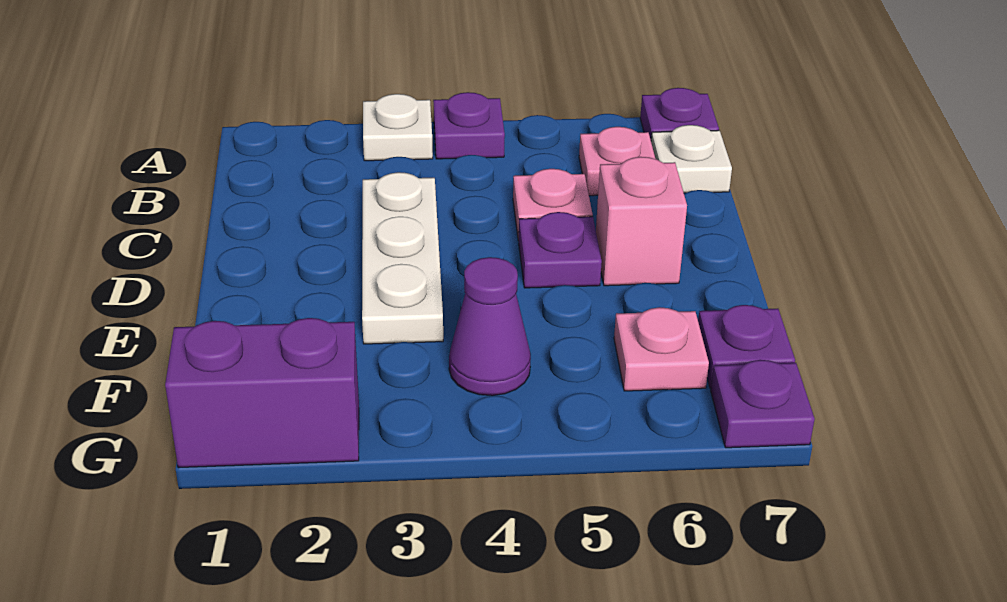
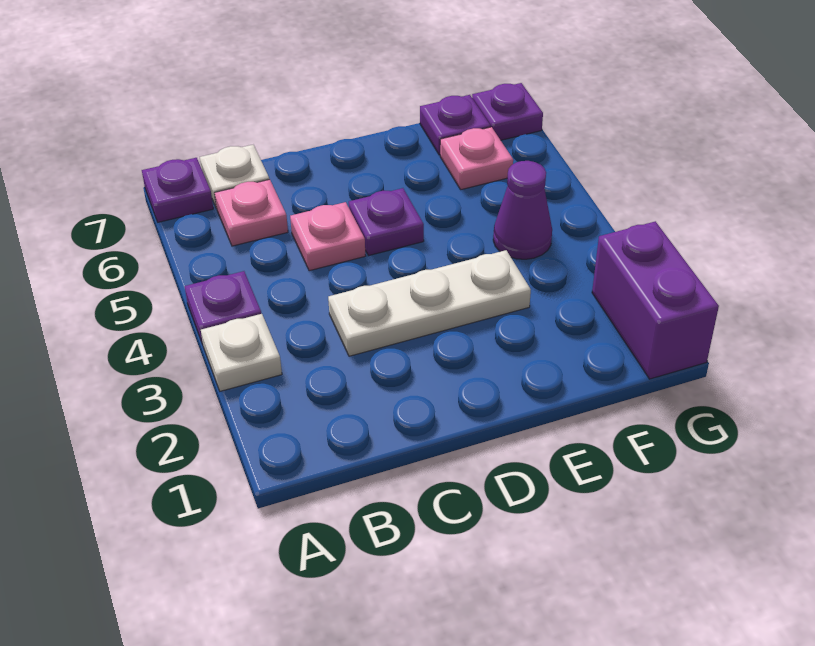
pink 1x1 brick [596,157,687,286] -> none

